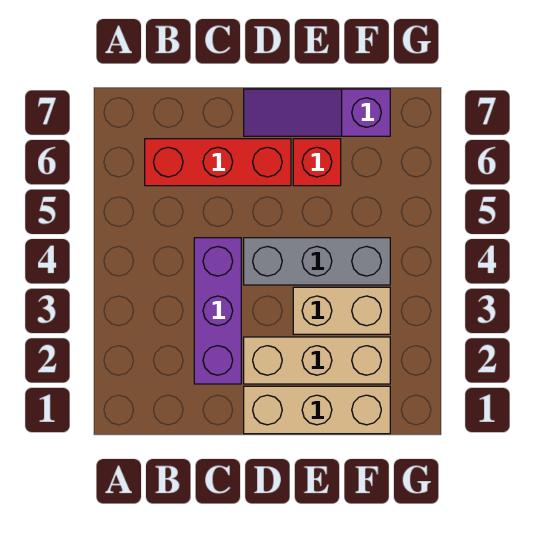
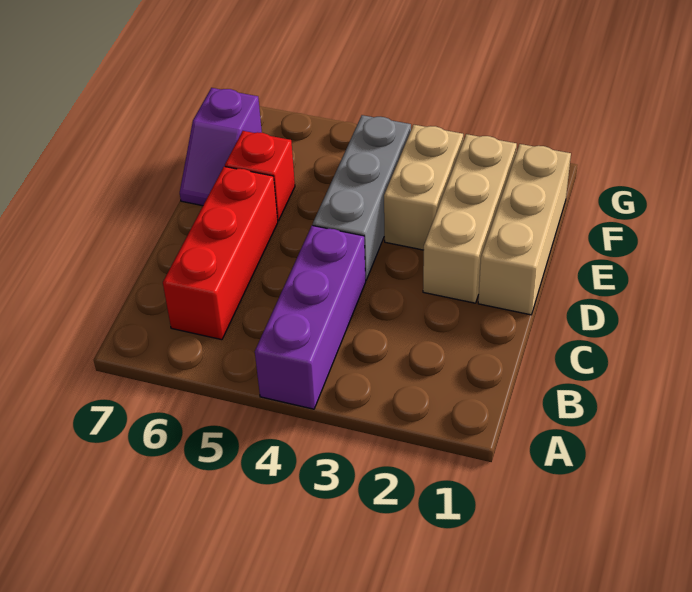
purple 1x3 brick [194,238,241,384] -> purple 1x3 brick turned to [255,226,366,409]
purple 1x3 slope [244,89,390,136] -> purple 1x2 slope [180,88,262,206]

